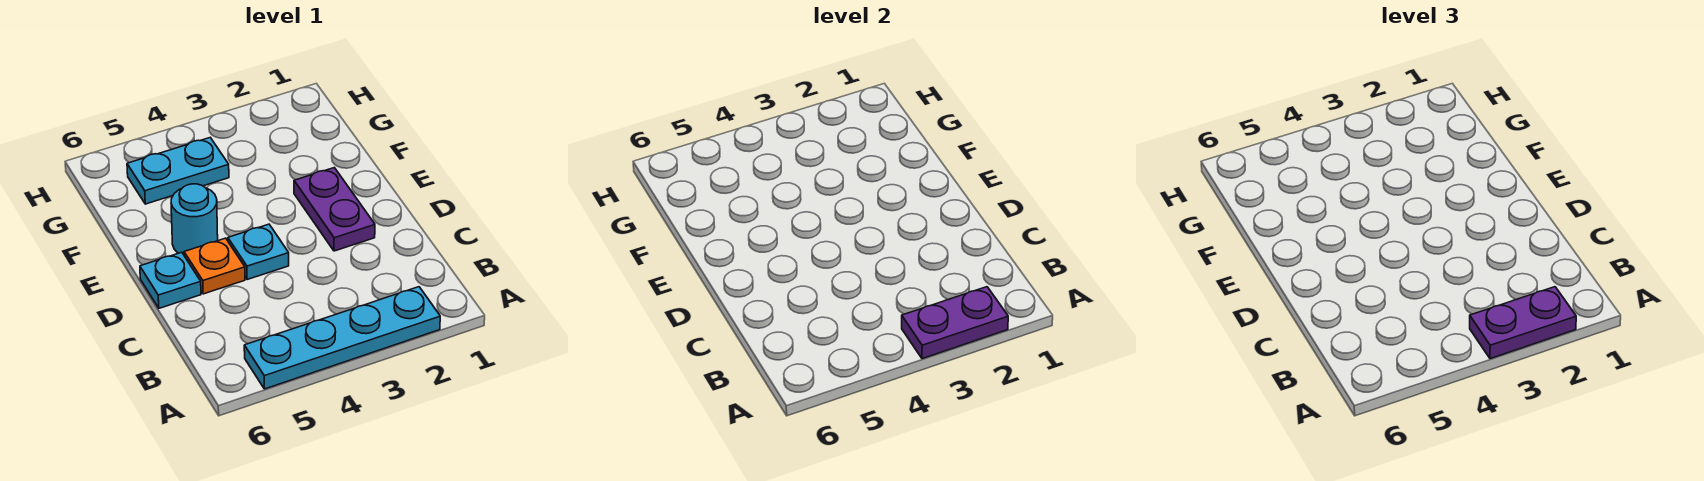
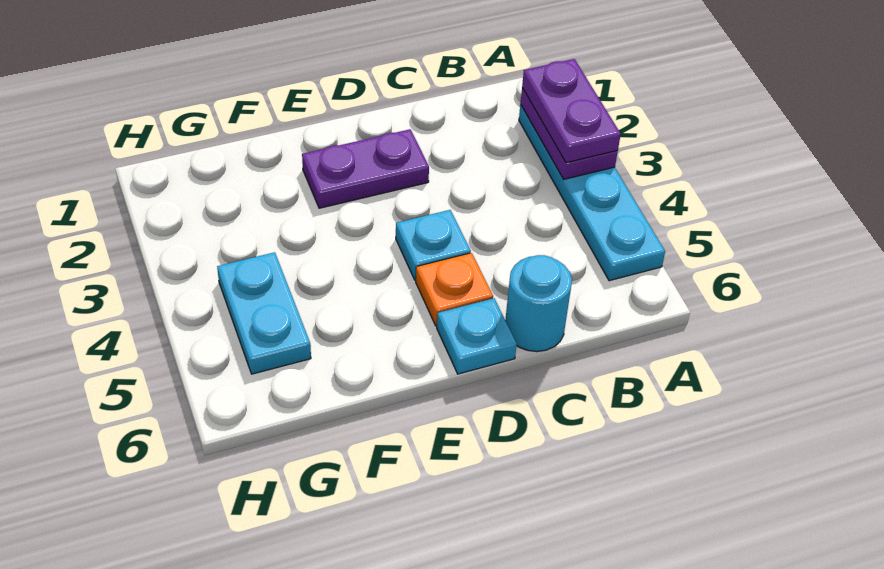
cyan 1x1 round brick [171,184,218,255] -> cyan 1x1 round brick moved to [505,255,572,352]

